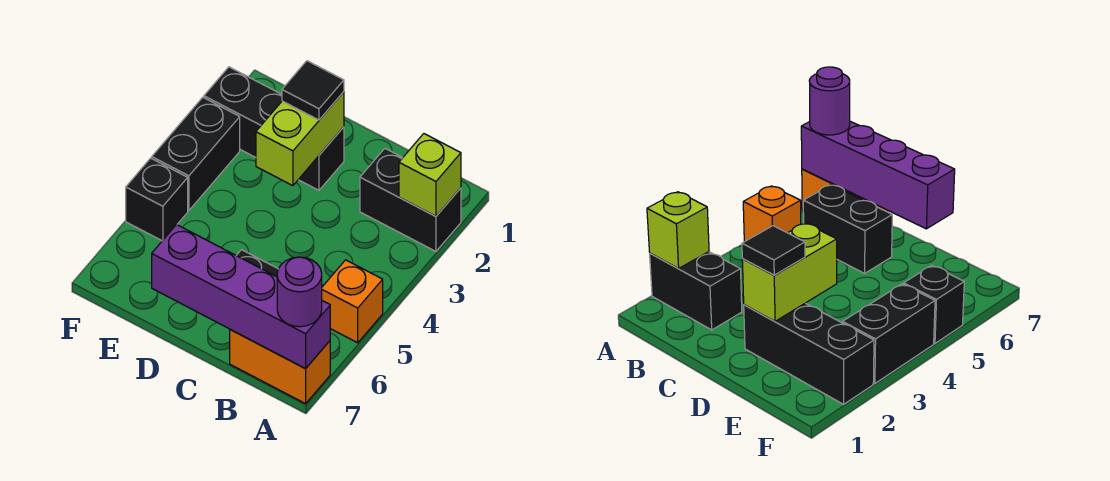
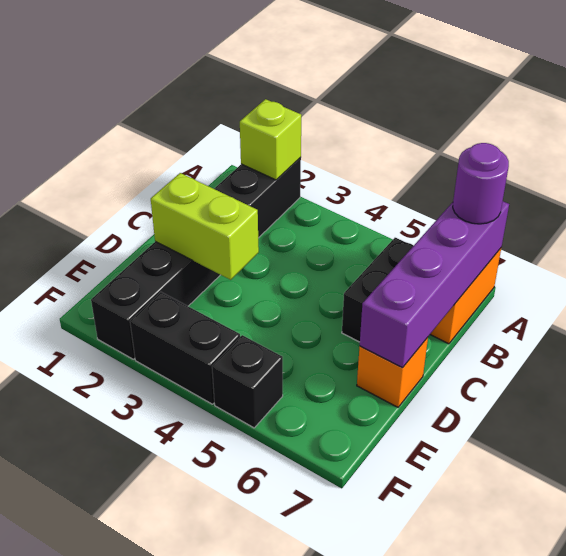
orange 1x1 brick [322,260,383,343] -> orange 1x1 brick moved to [357,337,428,407]
black 1x1 tile [282,61,344,120] -> none

